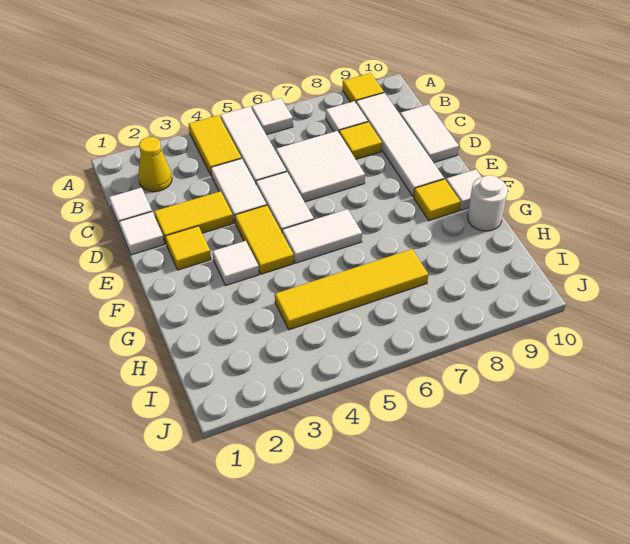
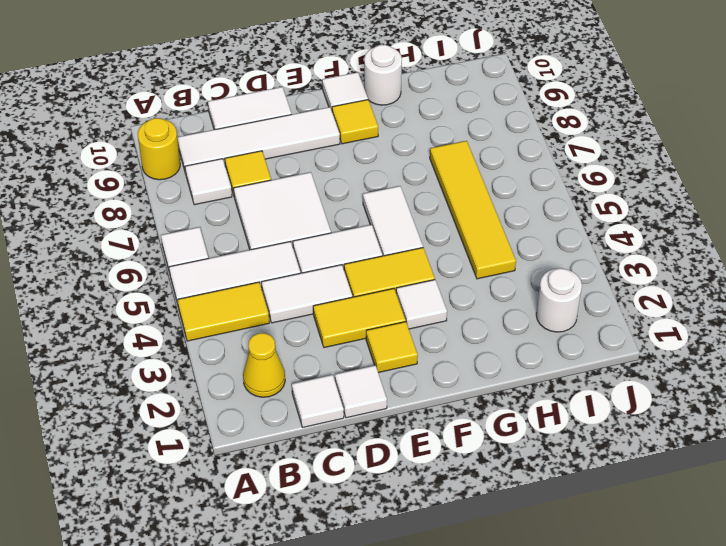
yellow 1x1 tile [343,73,384,102] -> yellow 1x1 round brick [138,118,180,180]
yellow 1x2 tile [154,191,233,243] -> yellow 1x2 tile turned to [313,289,406,348]
none -> white 1x1 round brick [536,268,582,332]

